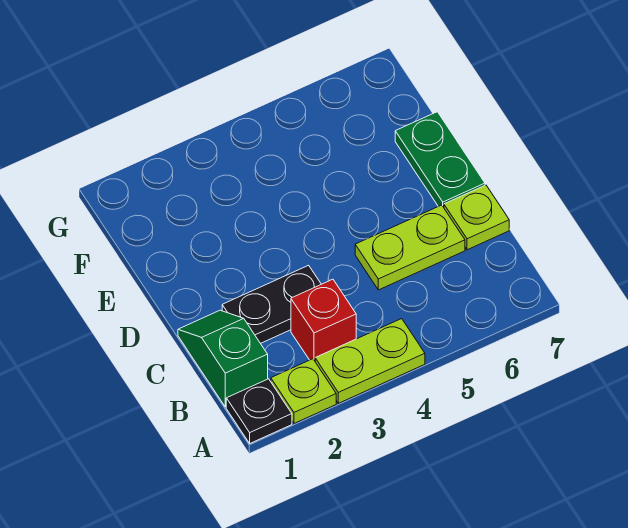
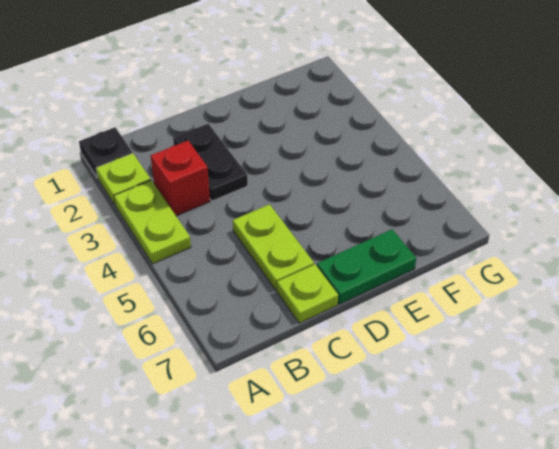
green 1x2 slope [178,310,268,407] -> none

